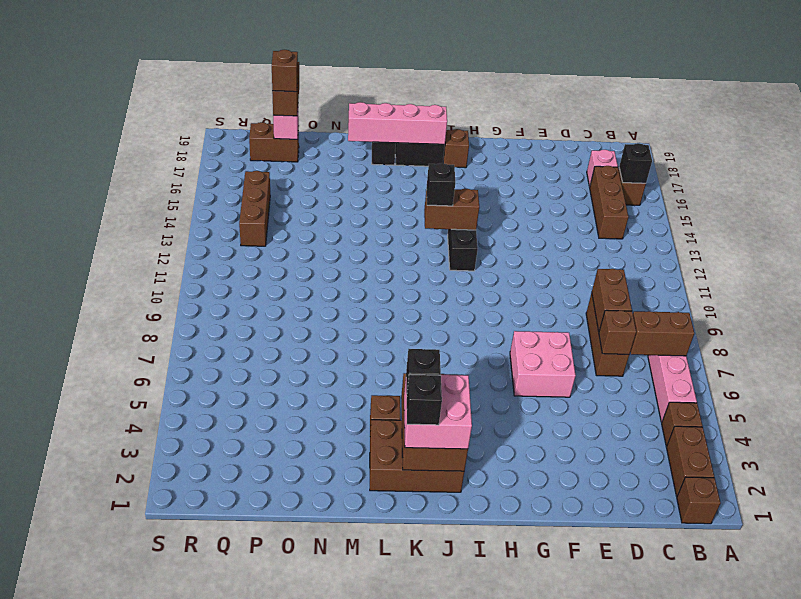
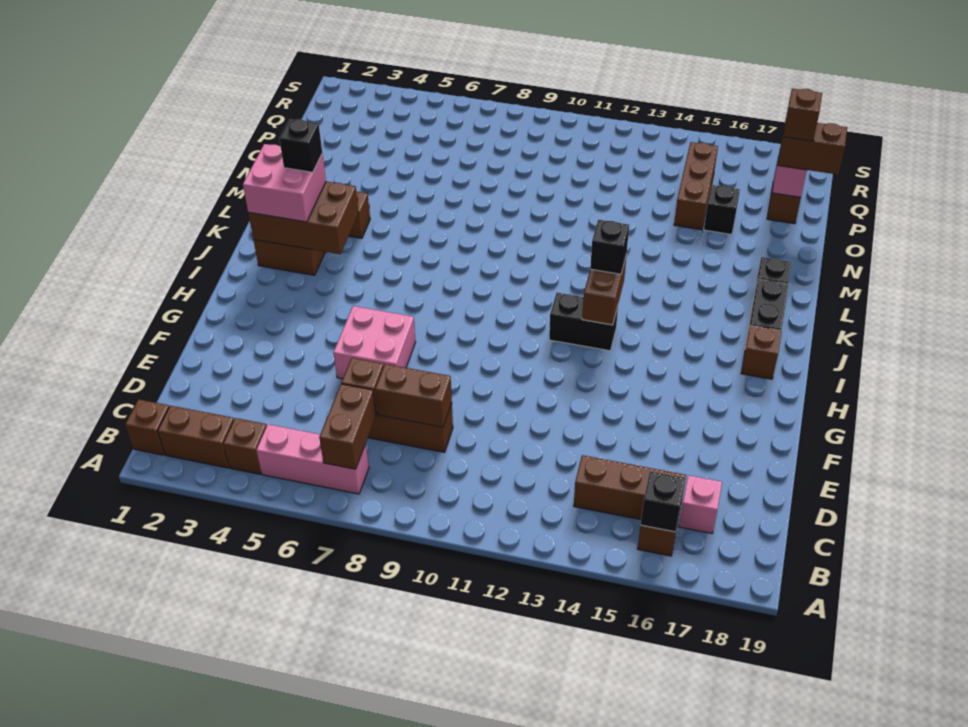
pink 1x4 brick [348,102,447,145] -> none
black 1x1 brick [407,374,442,425] -> black 1x1 brick moved to [704,185,740,235]
brown 1x3 brick [239,171,270,246] -> brown 1x3 brick turned to [674,142,718,230]

